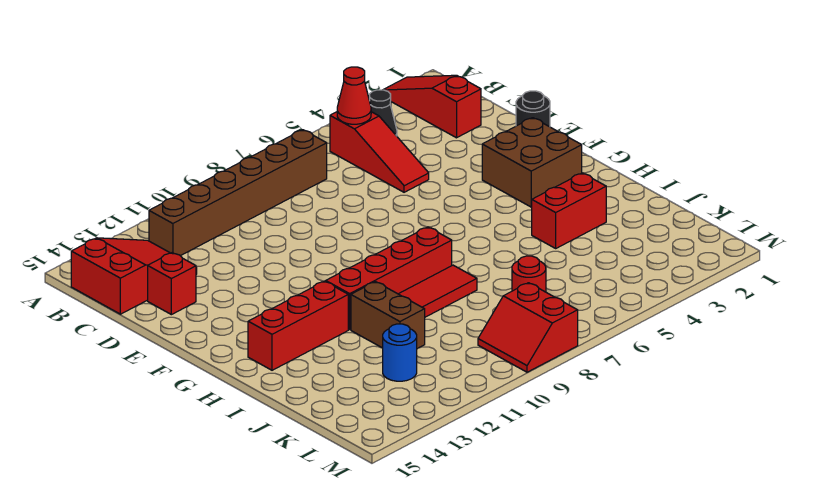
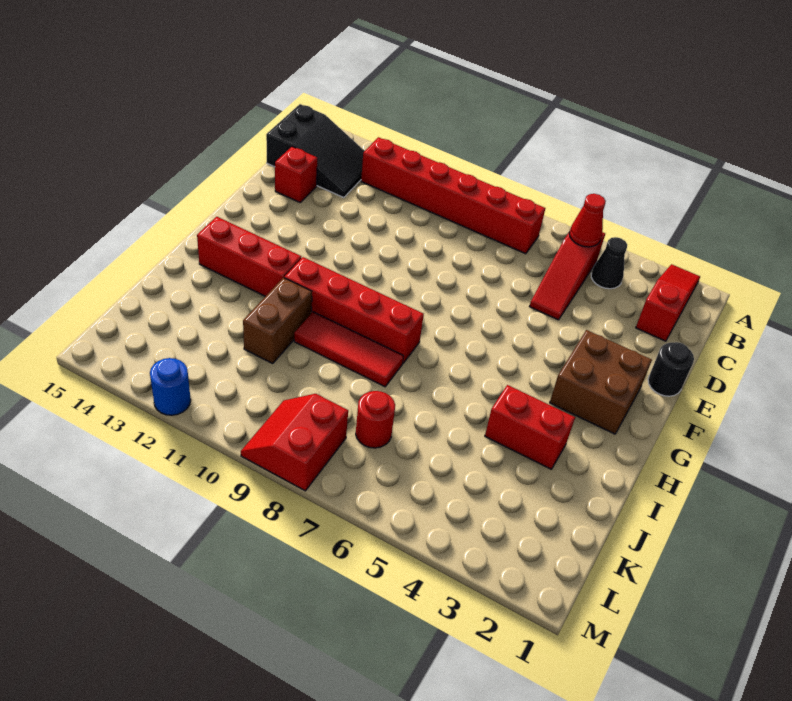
brown 1x6 brick [149,130,327,256] -> red 1x6 brick [361,137,545,254]
red 2x3 slope [71,238,197,314] -> black 2x3 slope [266,104,364,197]
blue 1x1 round brick [383,324,417,381] -> blue 1x1 round brick moved to [150,358,191,415]

